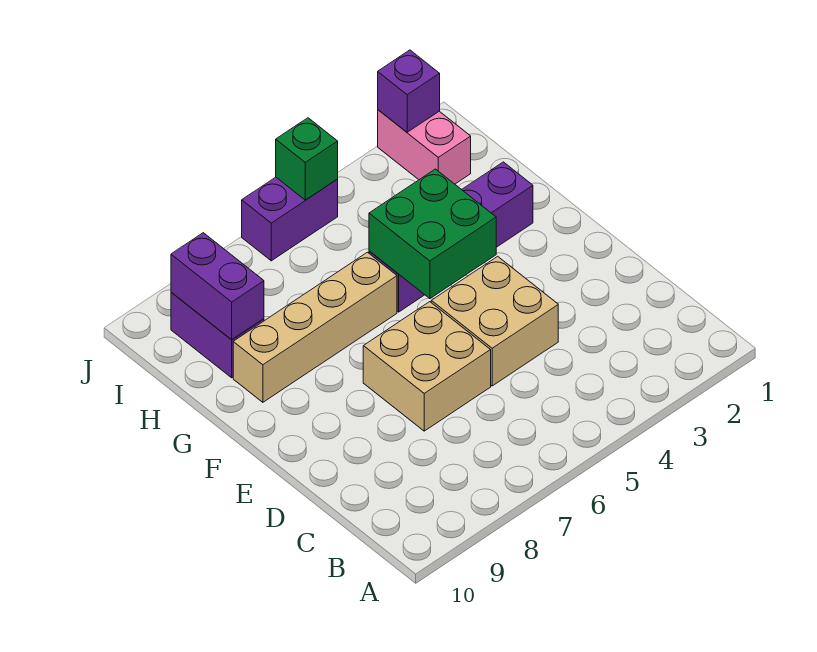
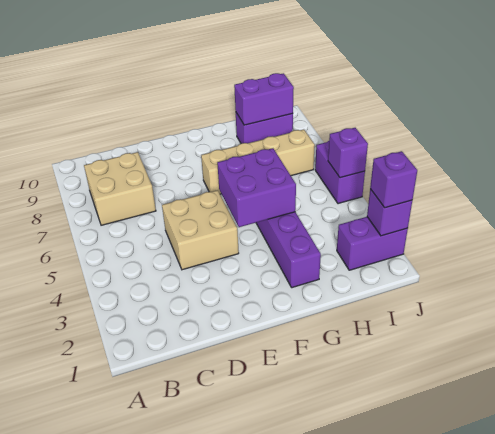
tan 2x2 brick [363,302,491,431] -> tan 2x2 brick moved to [84,152,156,225]
green 2x2 brick [369,169,496,299] -> purple 2x2 brick [217,148,296,227]
tan 1x4 brick [233,252,397,402] -> tan 1x4 brick turned to [201,129,315,194]
pink 1x2 brick [378,110,471,184] -> purple 1x2 brick [337,217,408,270]
none -> purple 1x1 brick [370,151,417,208]
green 1x1 brick [276,118,338,200] -> purple 1x1 brick [328,128,368,178]

